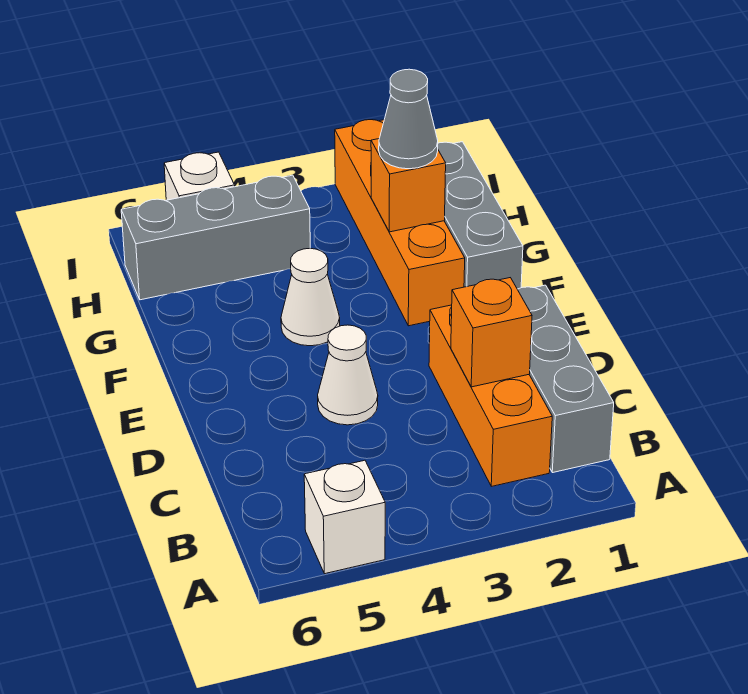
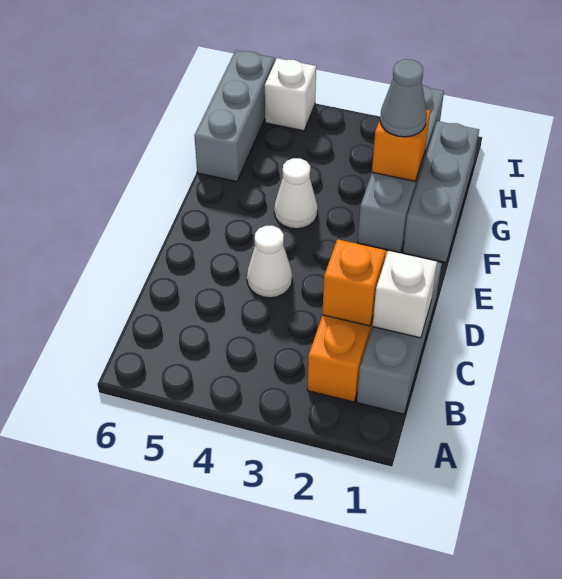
white 1x1 brick [304,460,385,574] -> white 1x1 brick moved to [373,251,437,338]
orange 1x4 brick [335,120,465,326] -> grey 1x4 brick [358,85,444,252]
grey 1x3 brick [121,175,310,300] -> grey 1x3 brick turned to [194,50,275,182]

